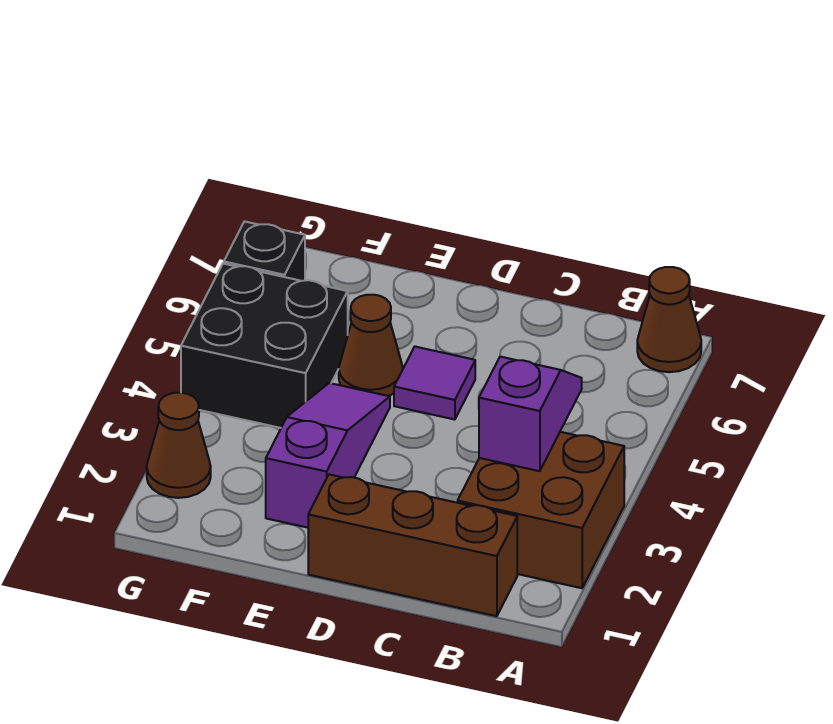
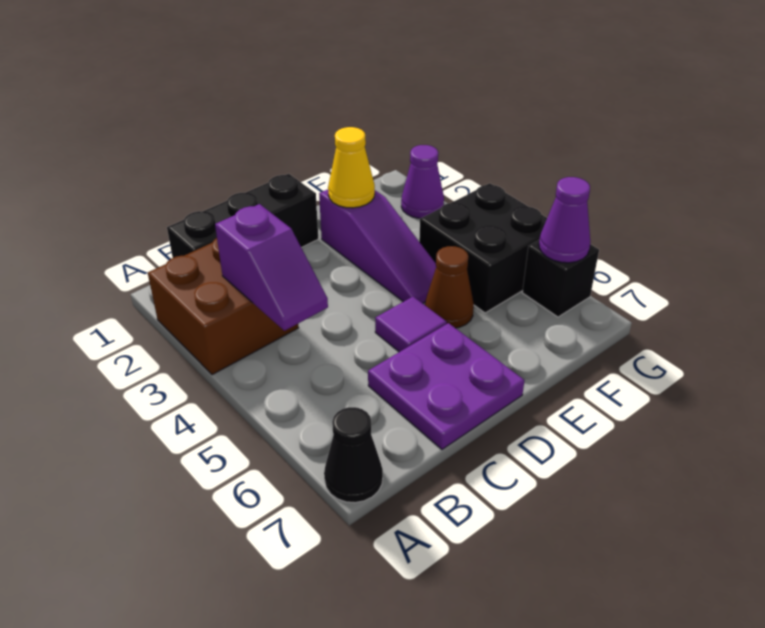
brown 1x1 cone [637,267,701,372] -> black 1x1 cone [324,407,383,503]
brown 1x3 brick [308,474,517,616] -> black 1x3 brick [167,174,318,258]
none -> purple 2x2 plate [368,323,525,449]
none -> yellow 1x1 cone [328,127,375,208]
brown 1x1 cone [147,393,211,498] -> purple 1x1 cone [401,145,444,218]
none -> purple 1x1 cone [539,177,590,263]

